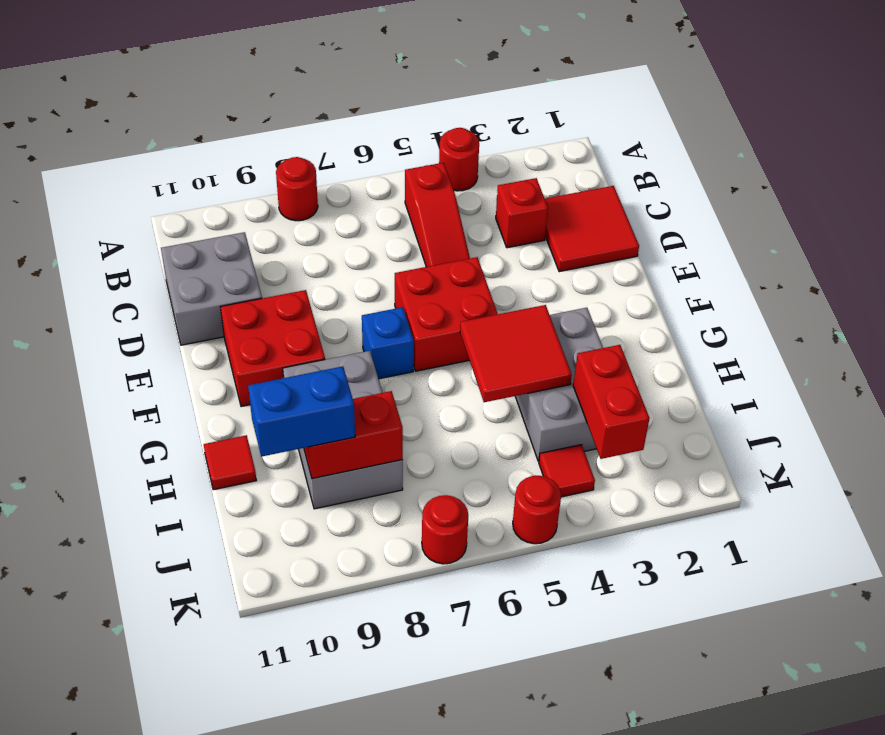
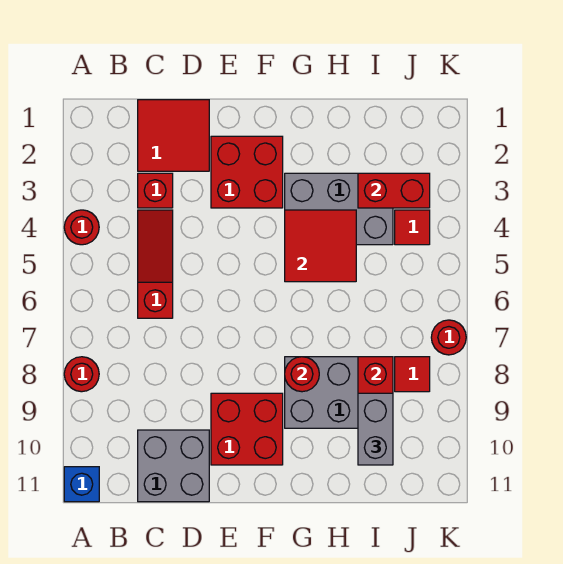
red 1x3 slope [405,163,470,267] -> red 1x3 slope turned to [138,210,173,318]
red 2x2 brick [395,257,498,371] -> red 2x2 brick moved to [211,136,283,208]
blue 1x1 brick [362,307,414,379] -> blue 1x1 brick moved to [64,467,99,502]
red 1x1 tile [204,435,256,490] -> red 1x1 tile moved to [395,357,430,392]
blue 1x2 brick [248,366,355,457] -> grey 1x2 brick [358,393,393,465]
red 1x1 round brick [513,476,561,544] -> red 1x1 round brick moved to [285,357,319,392]

